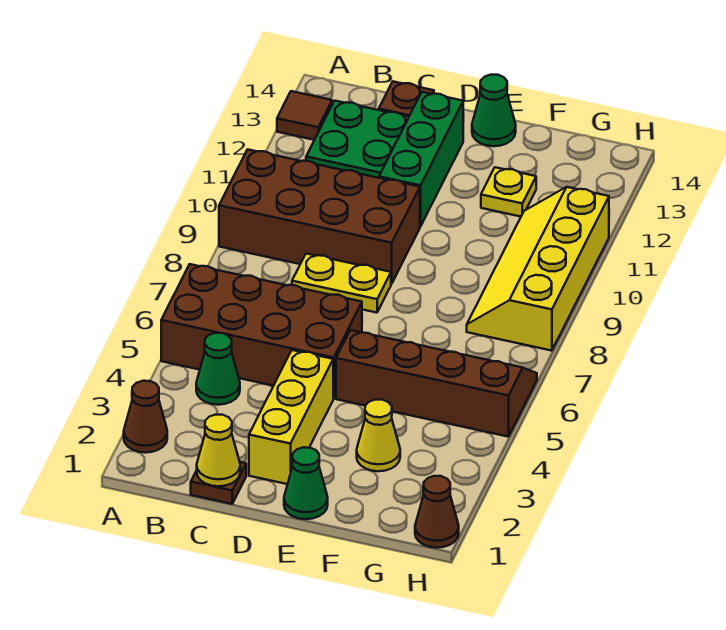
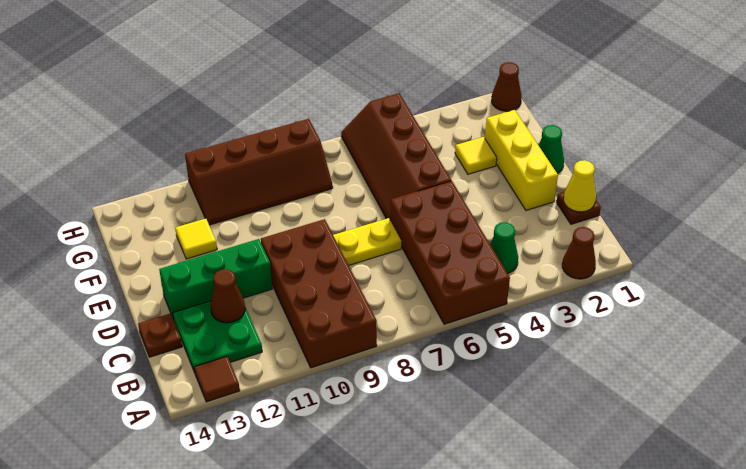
yellow 1x2 plate [292,254,391,313] -> yellow 1x2 plate turned to [333,218,401,265]
none -> brown 1x1 cone [211,269,245,323]
yellow 1x3 brick [249,350,333,484] -> yellow 1x3 brick turned to [485,110,558,210]
green 1x1 cone [472,75,516,146] -> none
yellow 1x1 cone [357,400,400,471] -> yellow 1x1 tile [455,137,497,174]
yellow 1x1 plate [481,167,536,217] -> yellow 1x1 tile [175,219,217,259]
yellow 2x4 slope [467,187,609,351] -> brown 2x4 slope [185,119,333,225]

